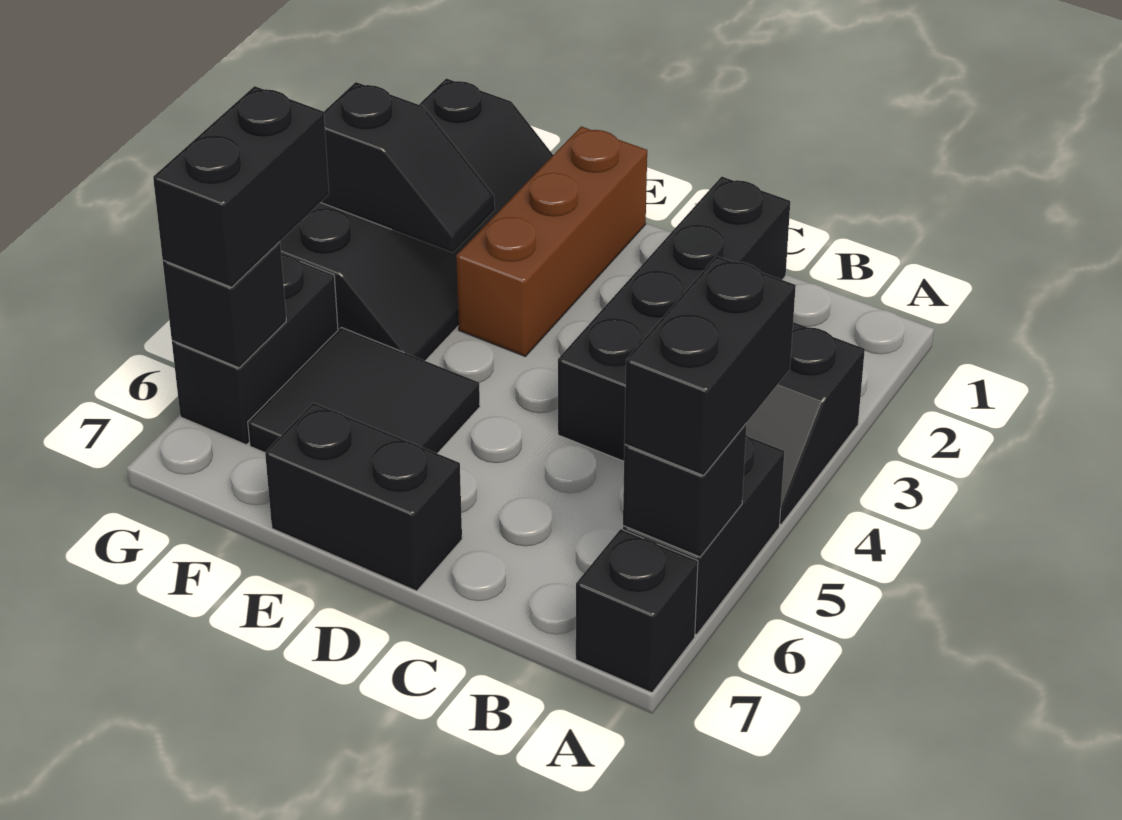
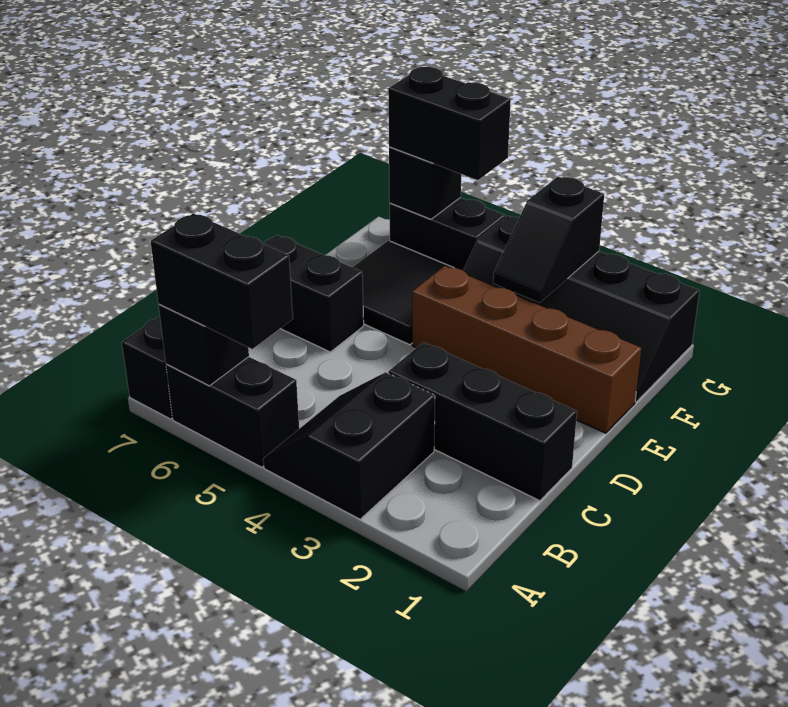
black 1x4 brick [558,176,790,461] -> black 1x3 brick [388,342,577,501]
black 1x2 brick [265,403,462,591] -> black 1x2 brick turned to [264,235,364,352]
brown 1x3 brick [456,126,647,356] -> brown 1x4 brick [412,266,641,433]

